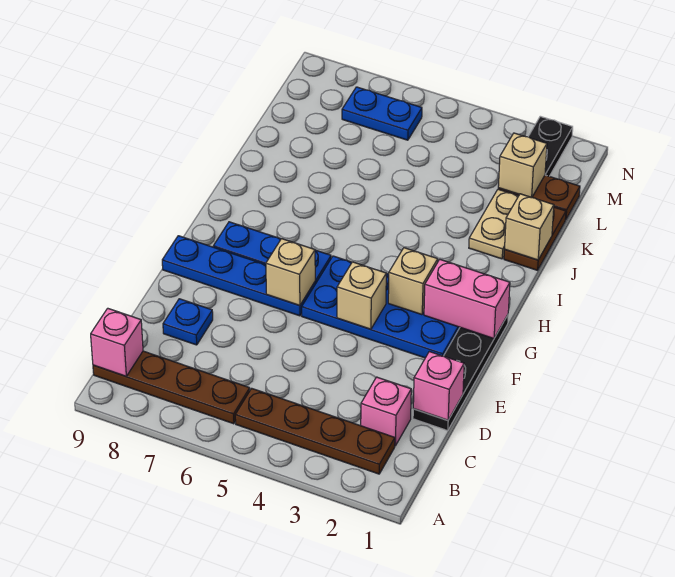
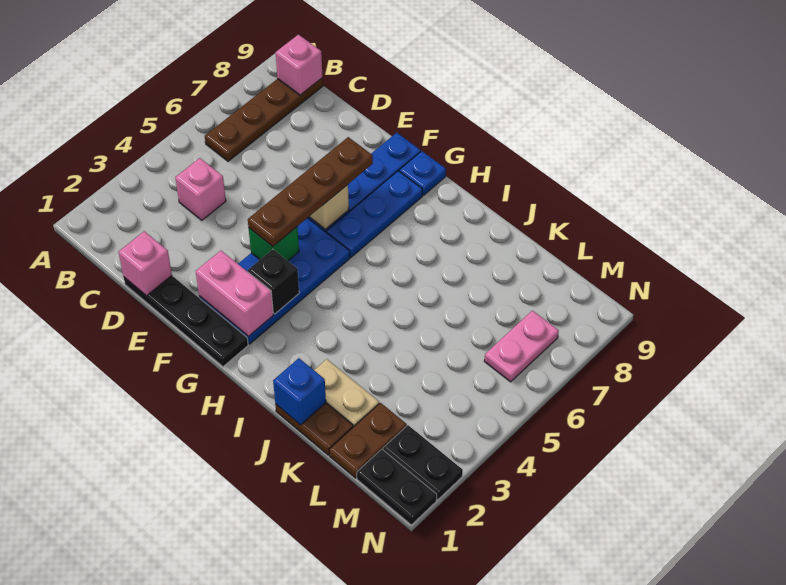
brown 1x4 plate [235,388,395,474] -> brown 1x4 plate moved to [248,137,373,247]
pink 1x1 brick [361,377,411,446] -> pink 1x1 brick moved to [175,158,226,220]
blue 1x1 plate [163,299,213,345] -> blue 1x1 plate moved to [399,151,446,195]
tan 1x1 brick [337,262,386,329] -> green 1x1 brick [249,227,299,261]
pink 1x2 brick [424,259,510,338] -> pink 1x2 brick turned to [196,251,273,336]
tan 1x1 brick [388,248,438,315] -> black 1x1 brick [248,249,299,314]
tan 1x1 brick [505,194,554,260] -> blue 1x1 brick [273,358,326,425]
tan 1x1 brick [498,133,547,197] -> none
none -> black 1x2 plate [357,449,437,525]
blue 1x2 plate [342,87,422,140] -> pink 1x2 plate [484,311,559,382]

